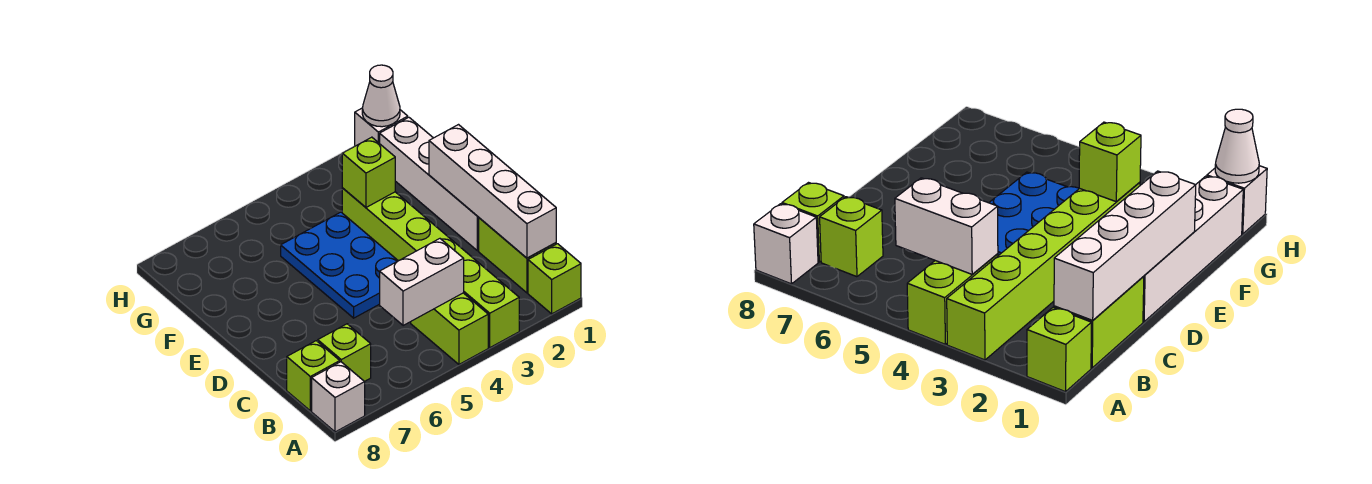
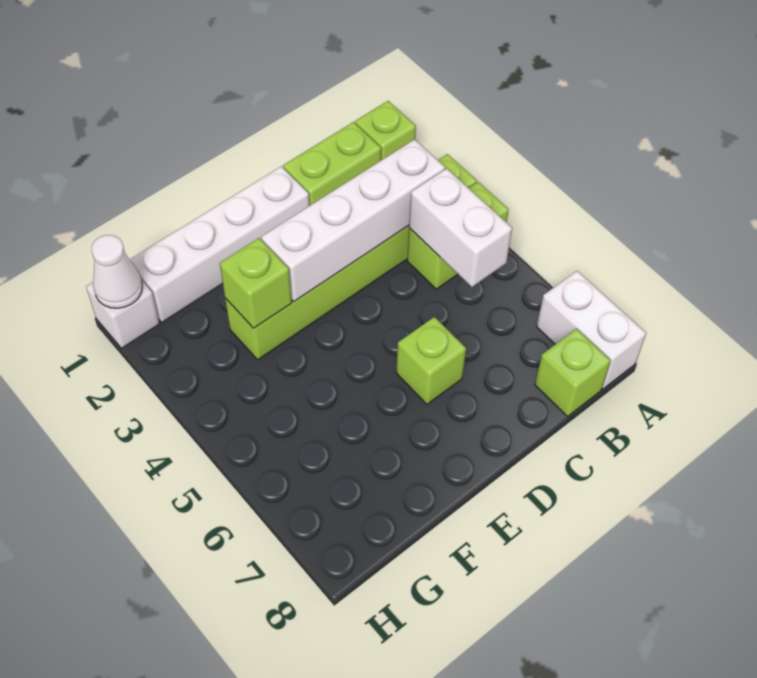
white 1x1 brick [312,362,365,432] -> white 1x2 brick [537,271,646,389]
white 1x4 brick [429,125,556,258] -> white 1x4 brick moved to [261,139,445,301]
lime 1x1 brick [317,324,371,382] -> lime 1x1 brick moved to [396,317,466,404]
blue 2x3 plate [281,212,398,318] -> none

